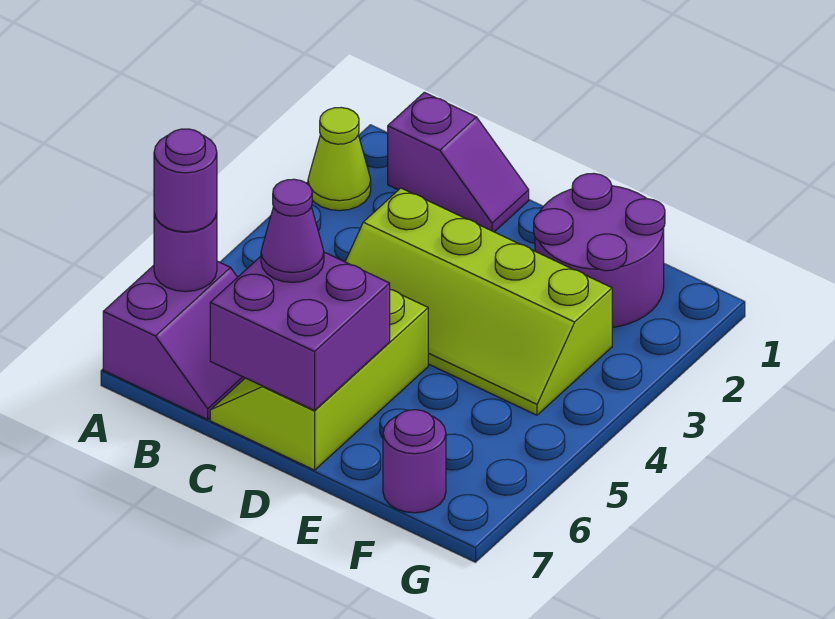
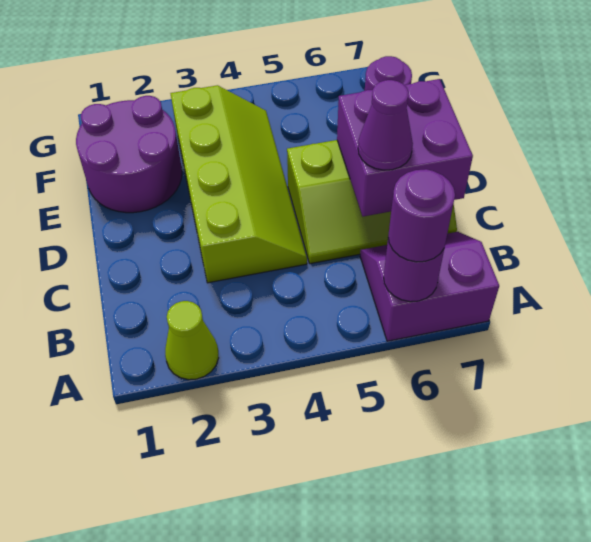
purple 1x2 slope [388,92,529,232] -> none

